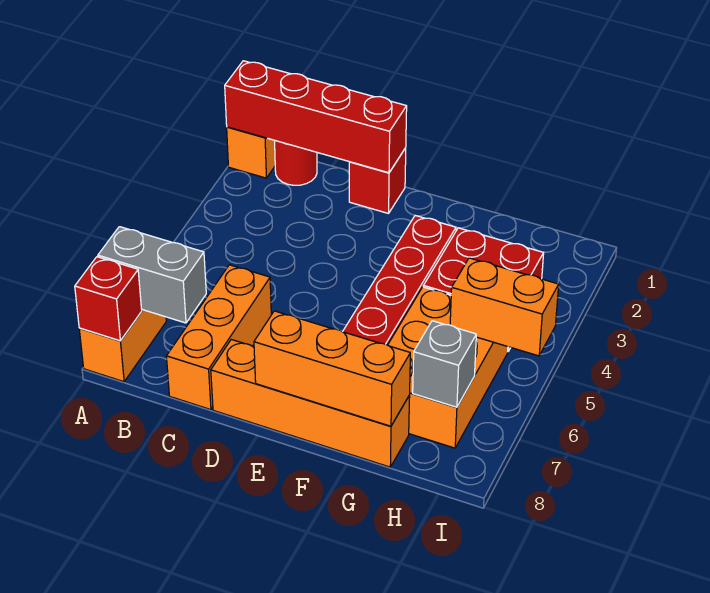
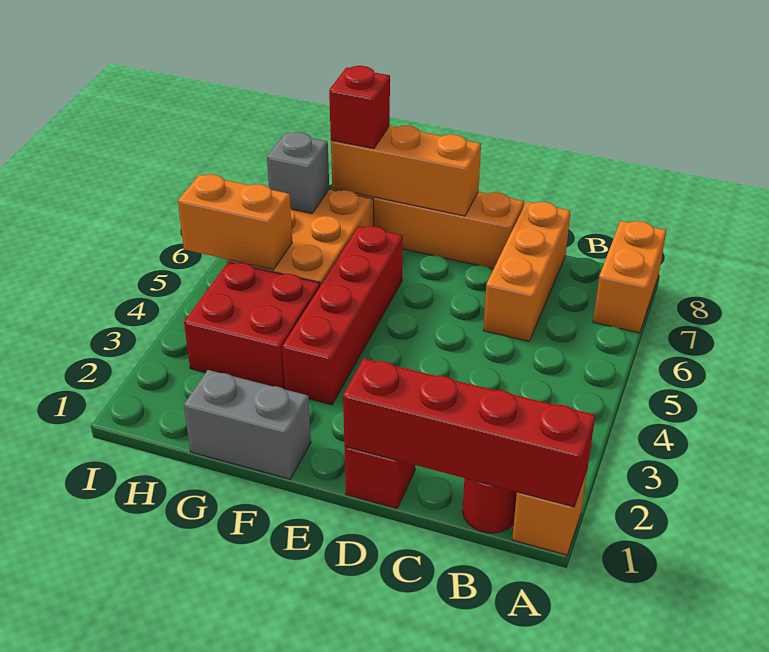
grey 1x2 brick [98,227,206,323] -> grey 1x2 brick moved to [184,370,311,479]
red 1x1 brick [75,257,142,341] -> red 1x1 brick moved to [329,66,390,149]

